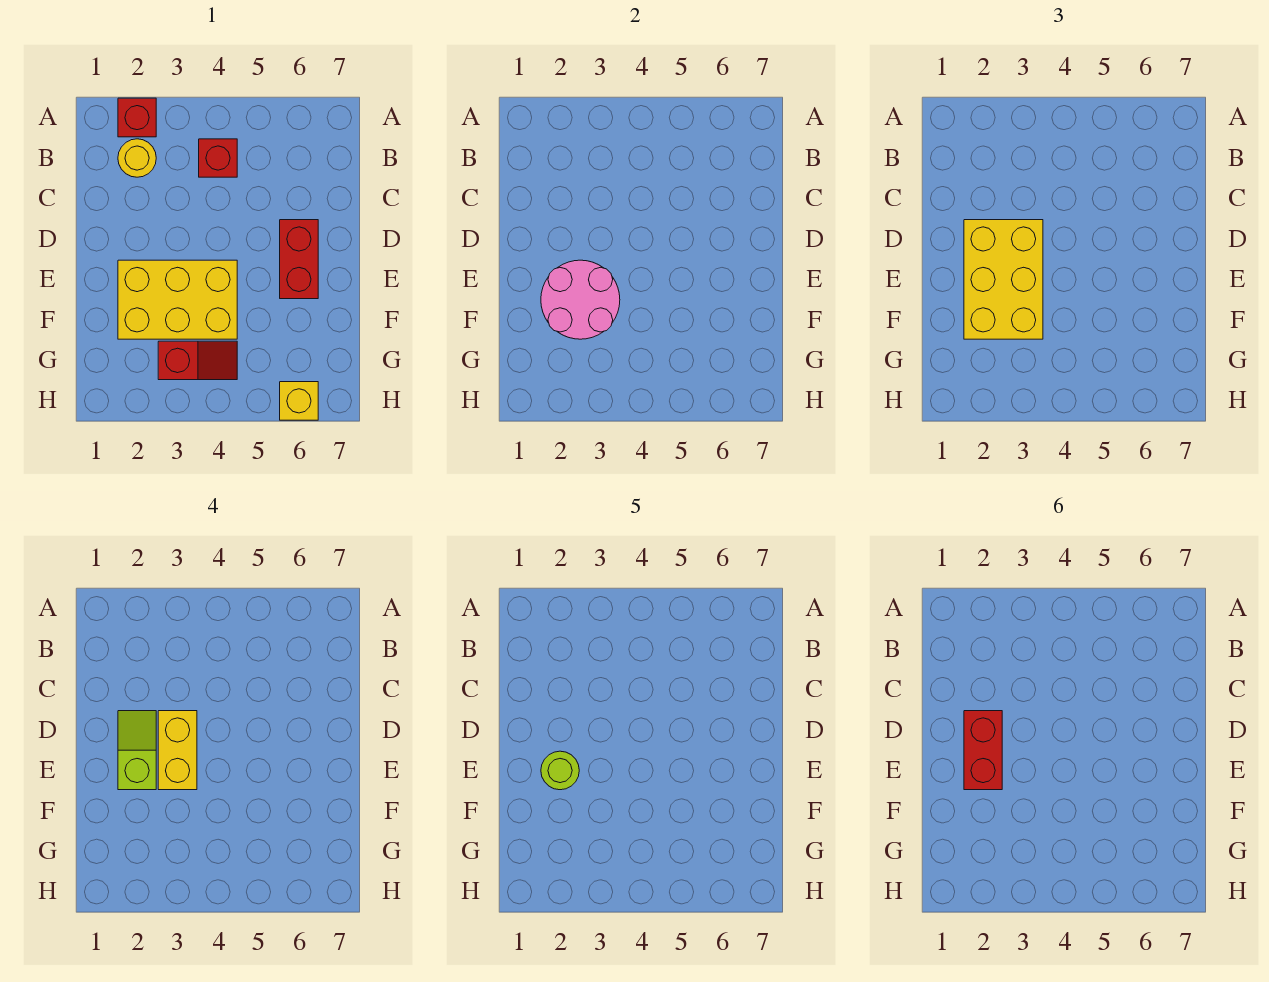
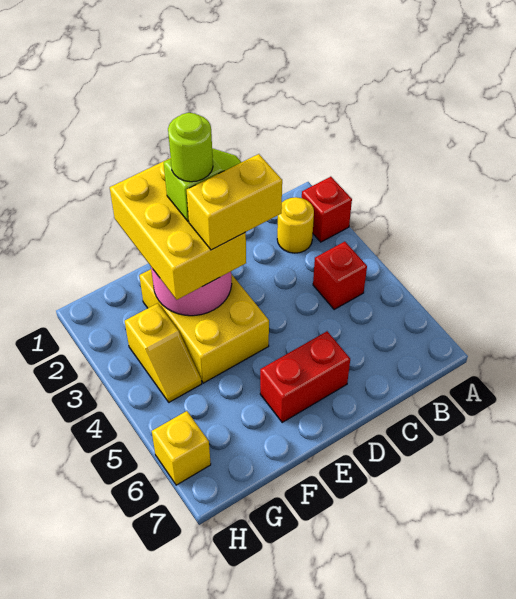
yellow 2x3 brick [964,220,1043,339] -> yellow 2x3 brick turned to [110,158,246,300]
red 1x2 brick [964,711,1002,790] -> none
red 1x2 slope [158,341,237,380] -> yellow 1x2 slope [125,303,202,402]

